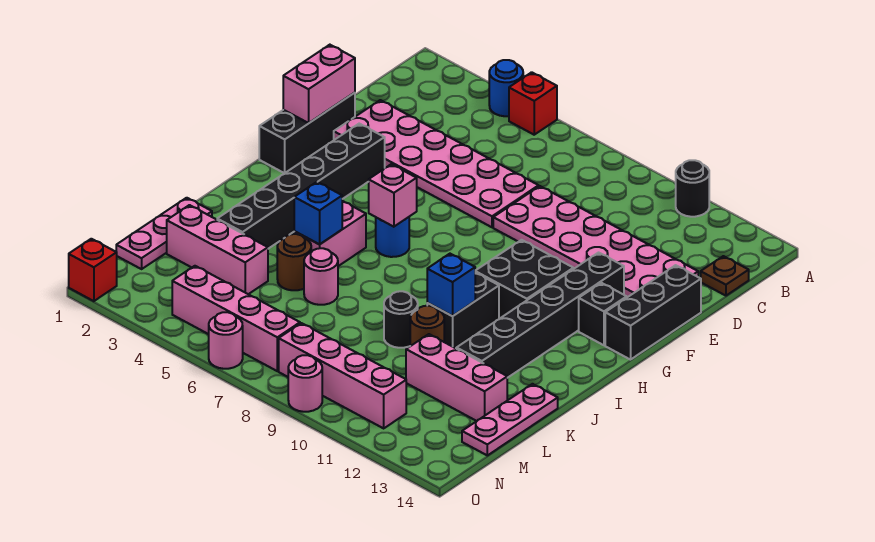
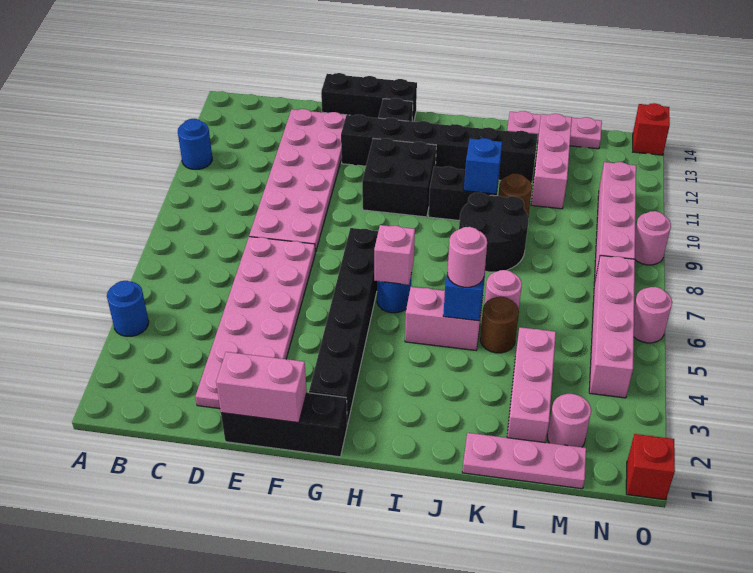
red 1x1 brick [509,72,557,135] -> red 1x1 brick moved to [633,103,670,155]
black 1x1 round brick [676,160,709,217] -> blue 1x1 round brick [178,119,212,169]
brown 1x1 plate [701,256,749,296] -> none
black 1x6 brick [217,124,385,249] -> black 1x6 brick turned to [309,228,378,425]
none -> pink 1x1 round brick [447,227,487,287]
black 1x1 round brick [384,291,418,348] -> black 2x2 round brick [459,192,528,272]
none -> pink 1x1 round brick [547,394,591,447]

